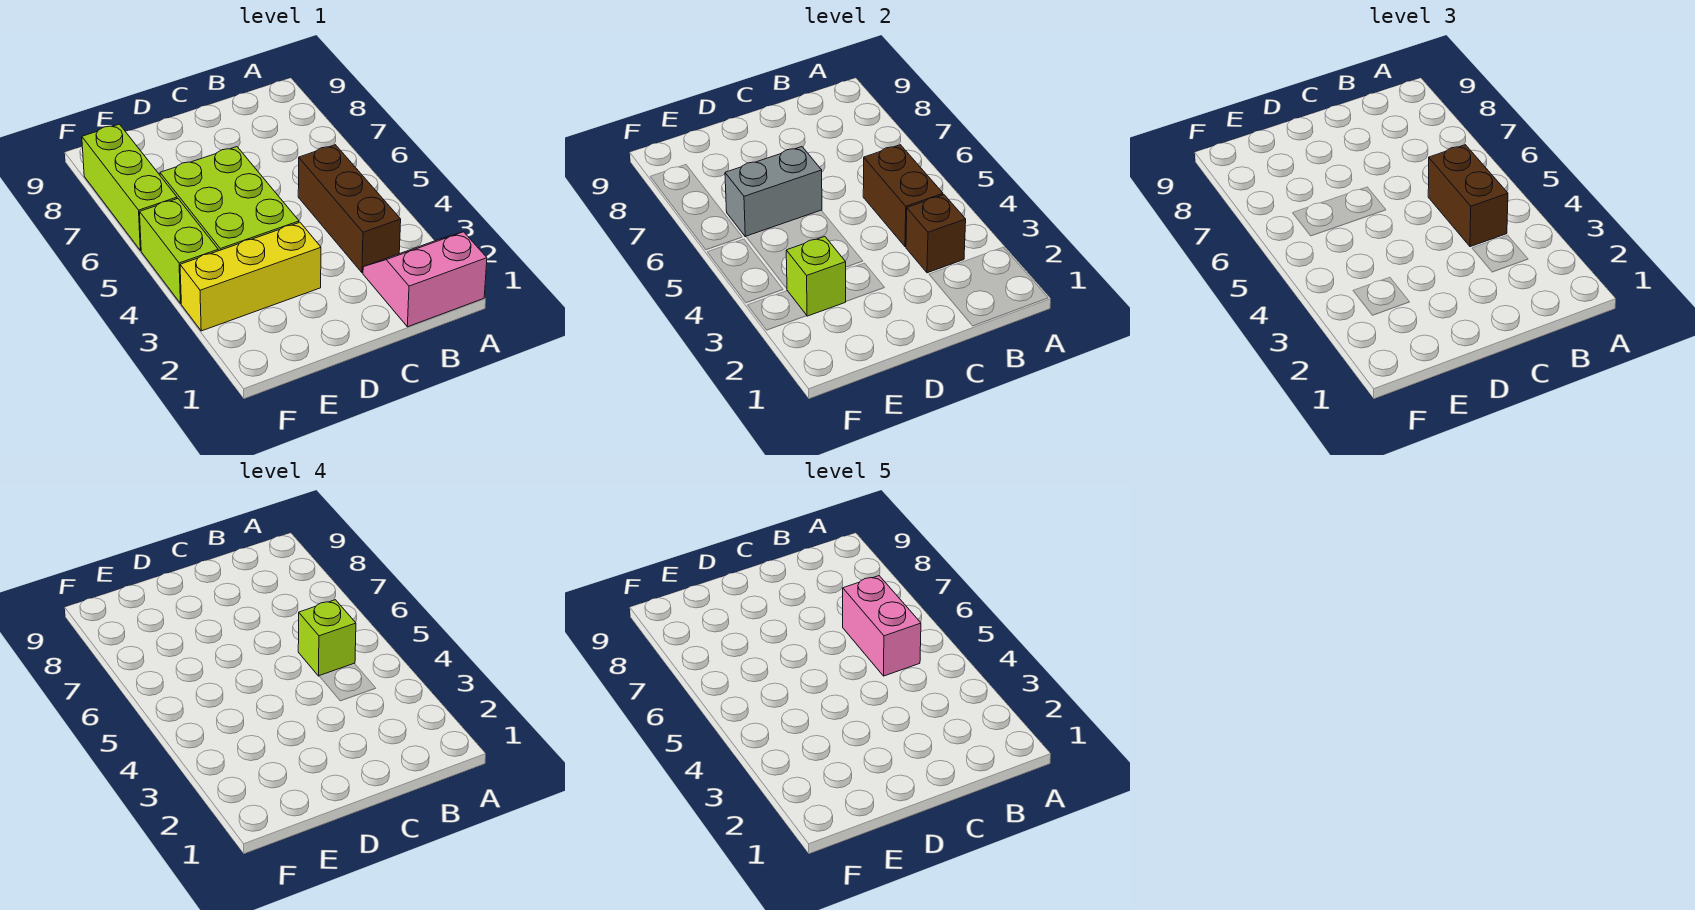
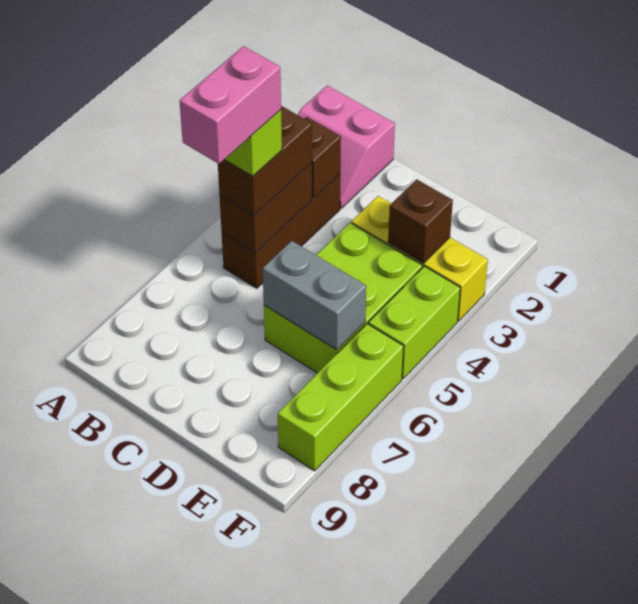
lime 1x1 brick [786,237,846,316] -> brown 1x1 brick [388,179,453,263]

